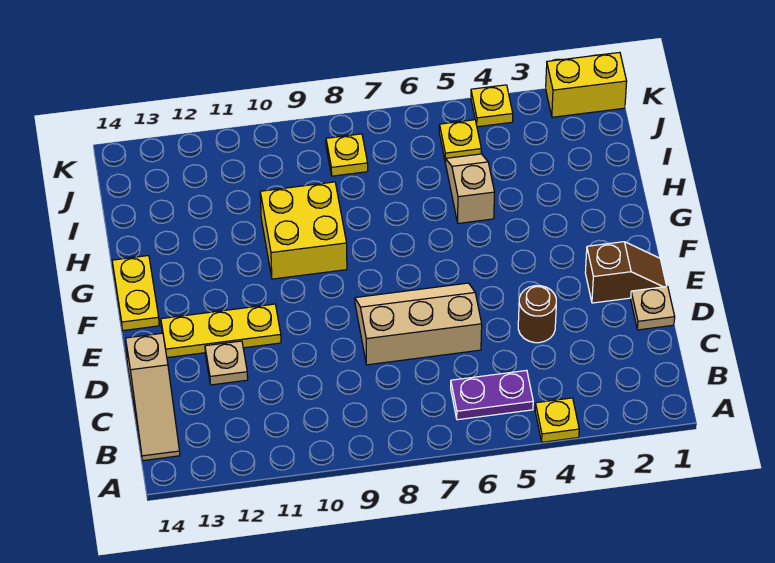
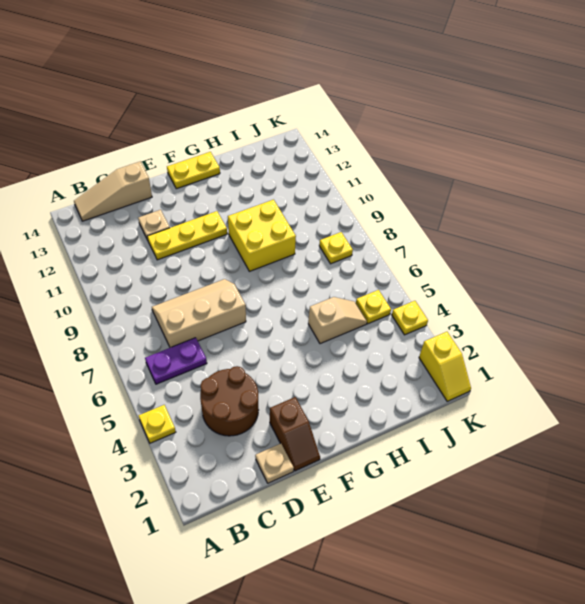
purple 1x2 plate [451,370,533,420] -> purple 1x2 plate turned to [145,338,207,384]
brown 1x1 round brick [518,286,556,343] -> brown 2x2 round brick [200,366,259,436]
tan 2x3 slope [355,283,482,365] -> tan 2x3 slope turned to [152,279,246,348]
yellow 1x3 plate [161,304,281,358] -> yellow 1x3 plate turned to [147,211,227,260]
yellow 1x2 brick [546,52,627,117] -> yellow 1x2 slope [419,332,471,401]

